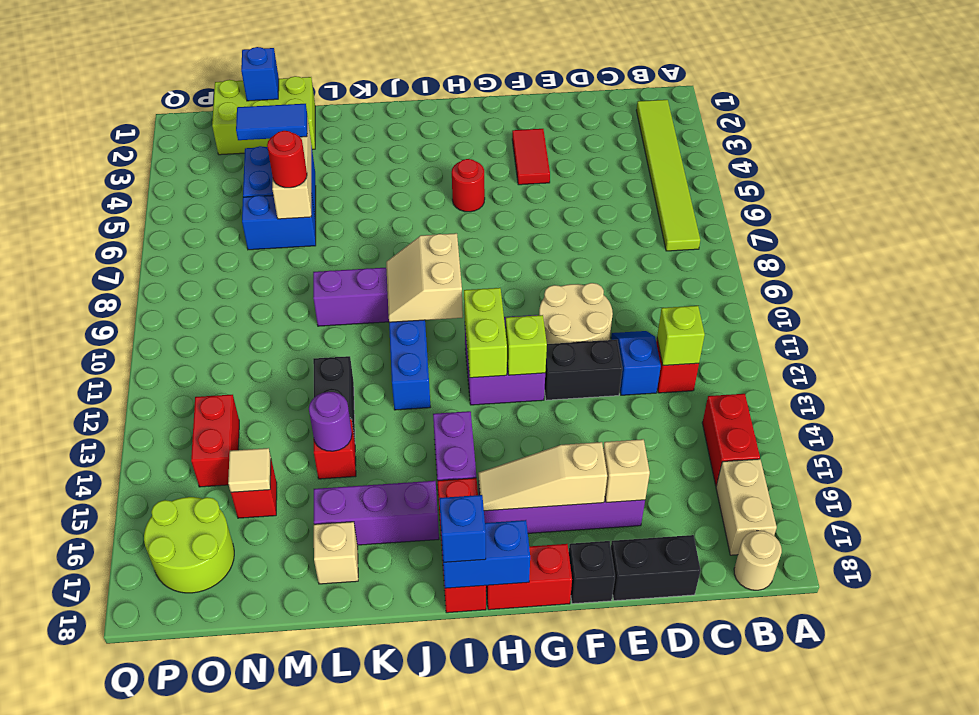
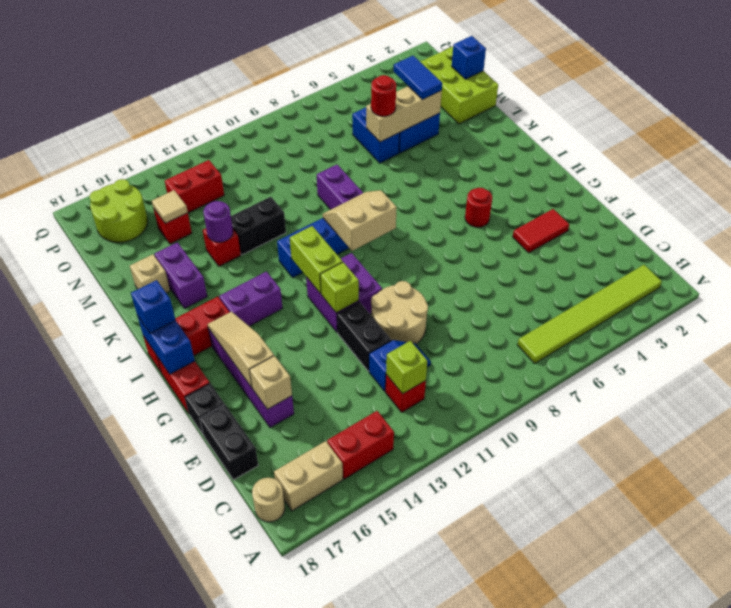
lime 1x2 brick [464,288,507,378] -> lime 1x2 brick turned to [290,226,343,294]
purple 1x3 brick [314,481,439,545] -> purple 1x2 brick [155,242,207,309]

